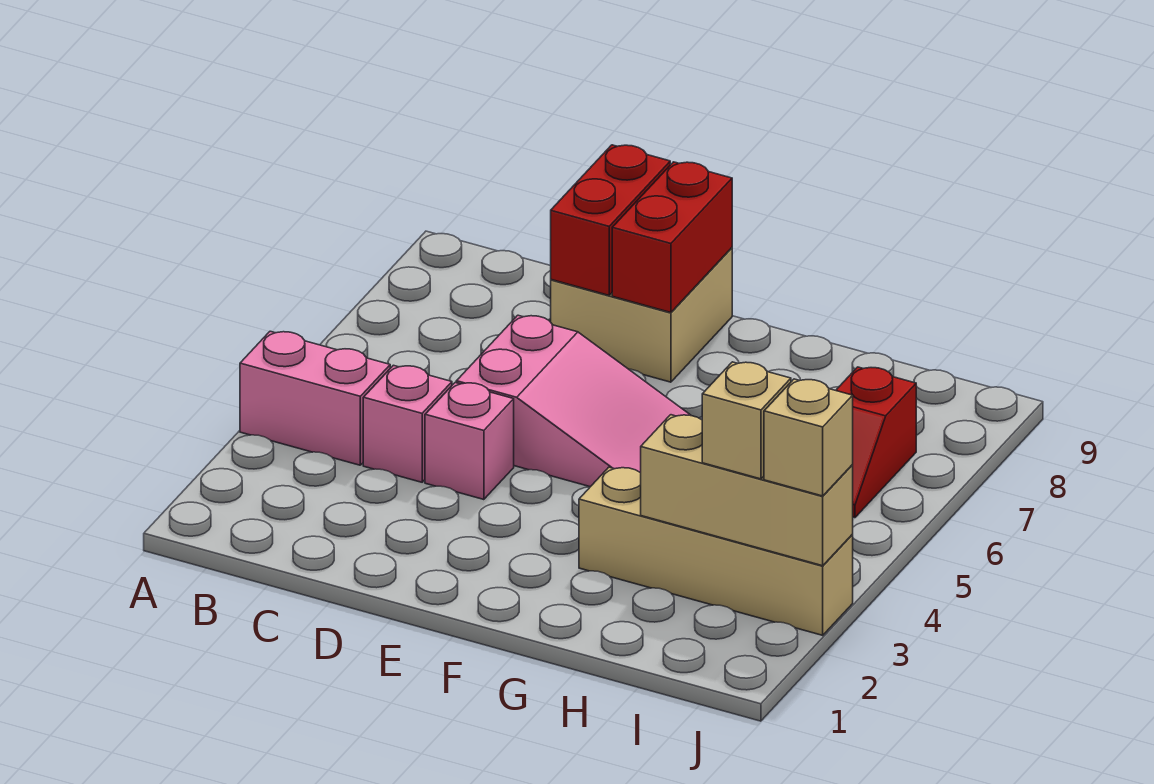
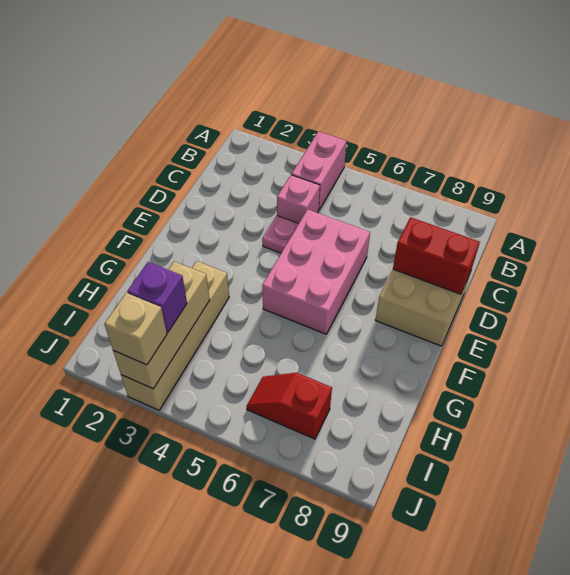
pink 1x1 brick [425,383,514,500] -> pink 1x1 plate [262,216,298,253]
pink 2x3 slope [456,315,691,487] -> pink 2x3 brick [262,209,370,334]
red 1x2 brick [612,162,732,313] -> none
tan 1x1 brick [702,362,791,479] -> purple 1x1 brick [127,262,187,332]

